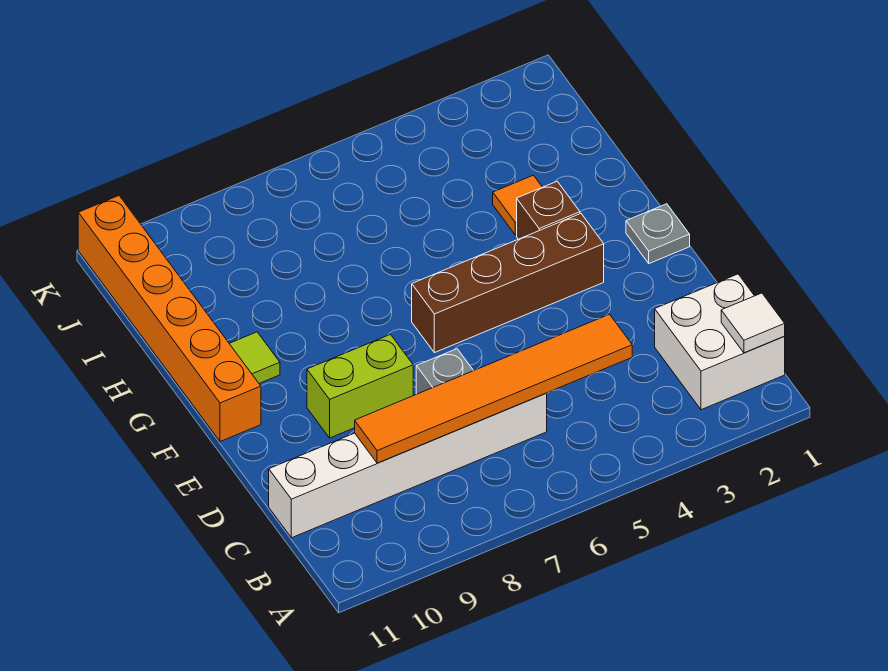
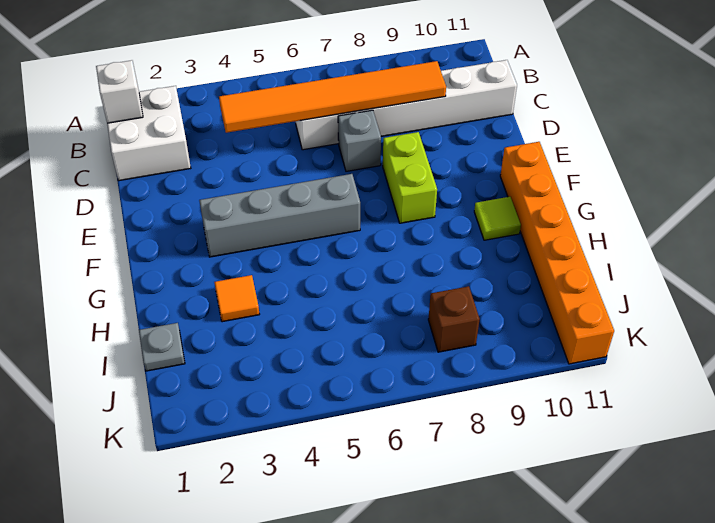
white 1x1 tile [721,293,785,353] -> white 1x1 brick [96,60,143,123]
lime 1x2 brick [307,334,413,438] -> lime 1x2 brick turned to [383,132,437,223]
grey 1x1 plate [626,204,690,263] -> grey 1x1 plate moved to [139,323,185,371]
brown 1x4 brick [412,214,604,353] -> grey 1x4 brick [199,174,360,257]
brown 1x1 brick [517,182,580,239] -> brown 1x1 brick moved to [428,286,480,352]

